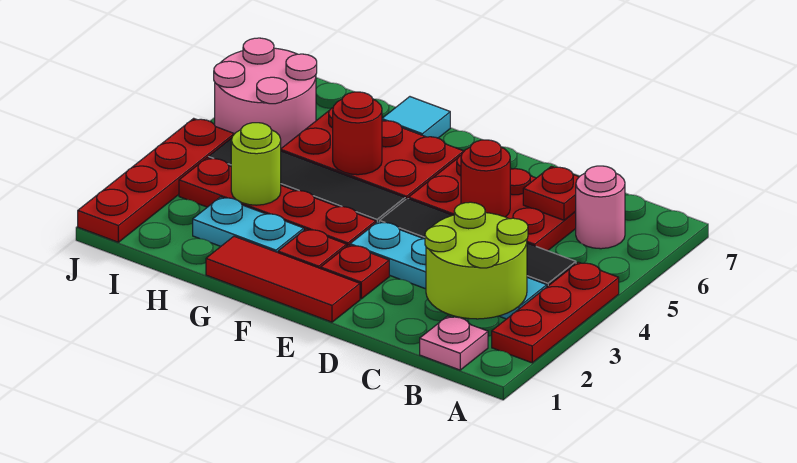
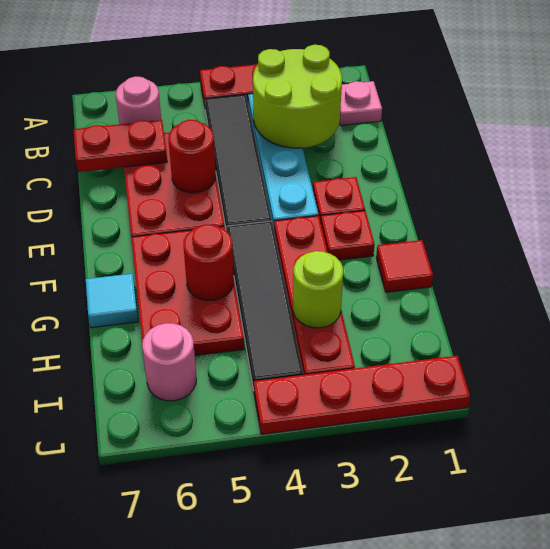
red 1x1 plate [523,166,579,220] -> red 1x2 plate [73,120,167,172]
red 1x3 tile [206,236,360,322] -> red 1x1 tile [376,240,433,292]
cyan 1x2 plate [193,197,304,253] -> none
pink 2x2 round brick [214,38,317,148] -> pink 1x1 round brick [142,323,196,401]

